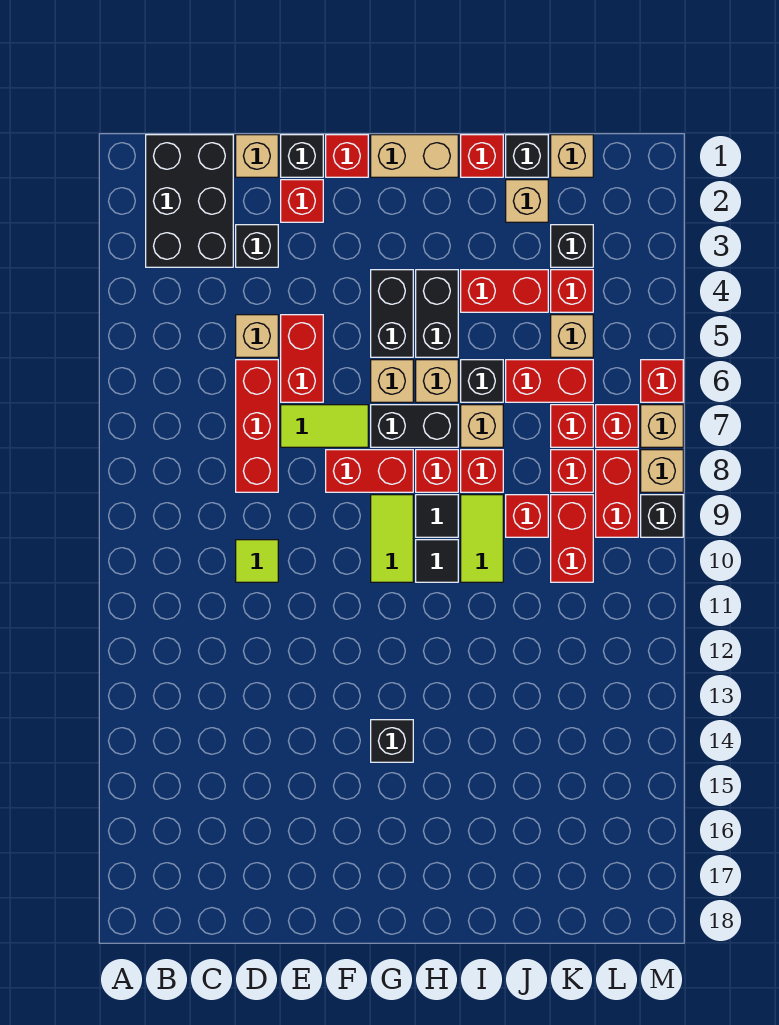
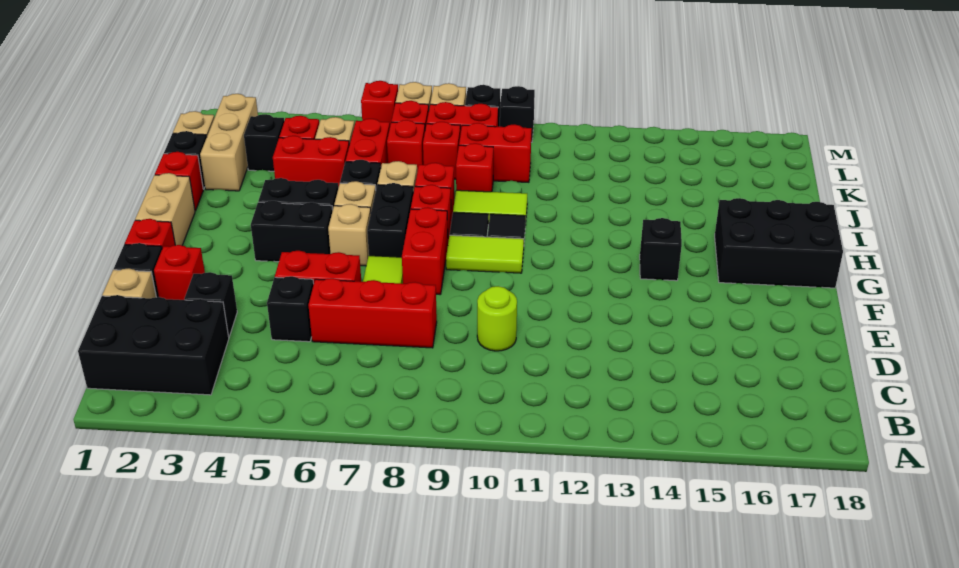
tan 1x1 brick [236,315,278,357] -> black 1x1 brick [267,276,314,342]
lime 1x1 tile [236,540,278,582] -> lime 1x1 round brick [477,286,517,351]
none -> black 2x3 brick [715,198,843,288]
red 1x2 brick [461,270,548,312] -> red 1x2 brick turned to [273,136,349,188]
tan 1x1 brick [506,180,548,222] -> tan 1x3 brick [200,94,258,191]
none -> black 1x1 brick [500,86,535,142]

